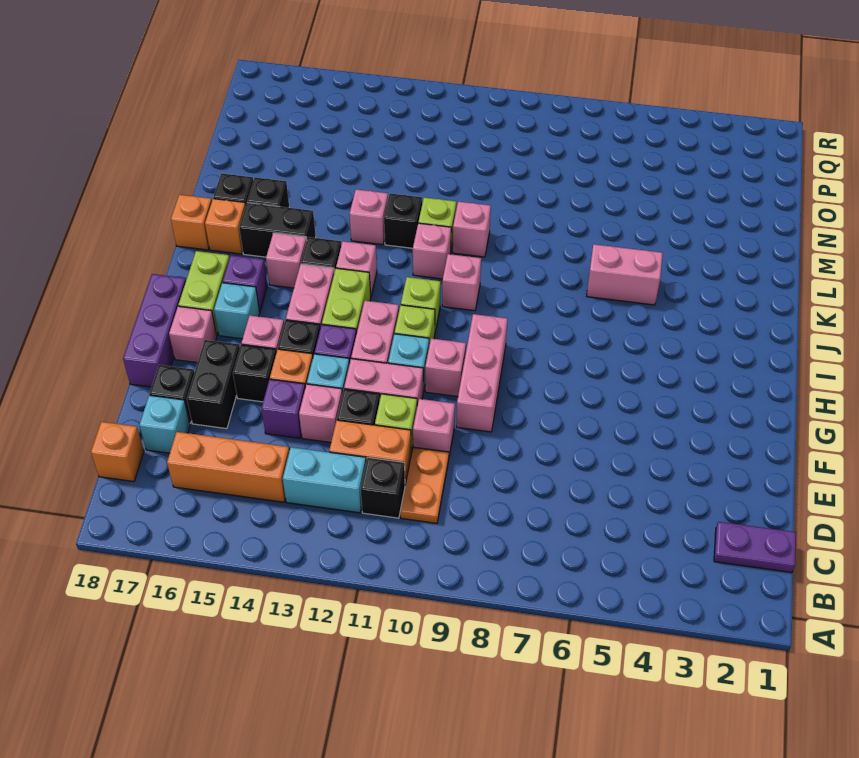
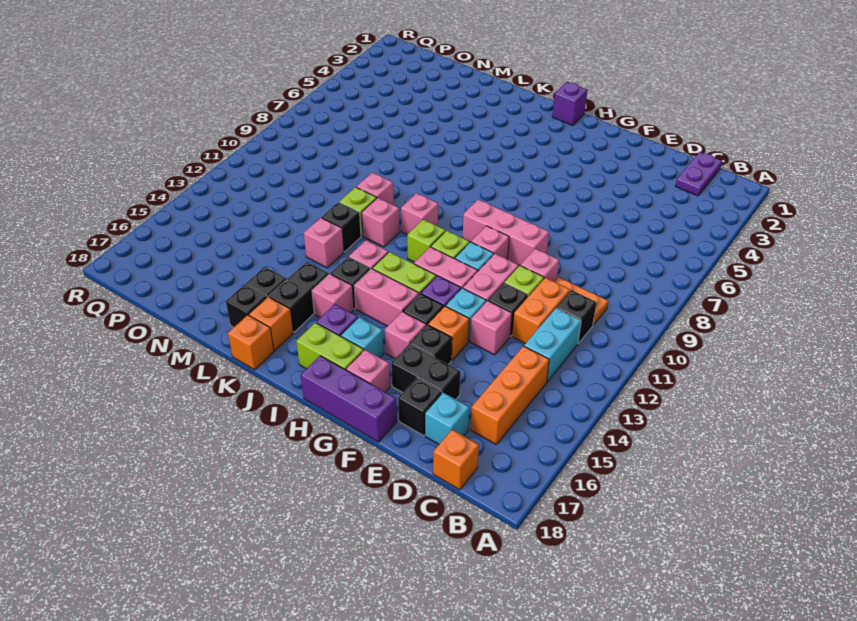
purple 1x1 brick [261,379,305,438] -> purple 1x1 brick moved to [552,82,588,126]
pink 1x2 brick [587,244,663,305] -> none

